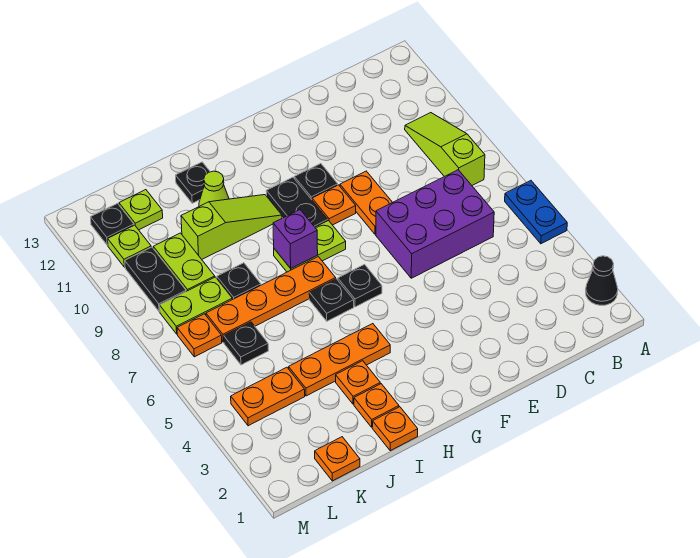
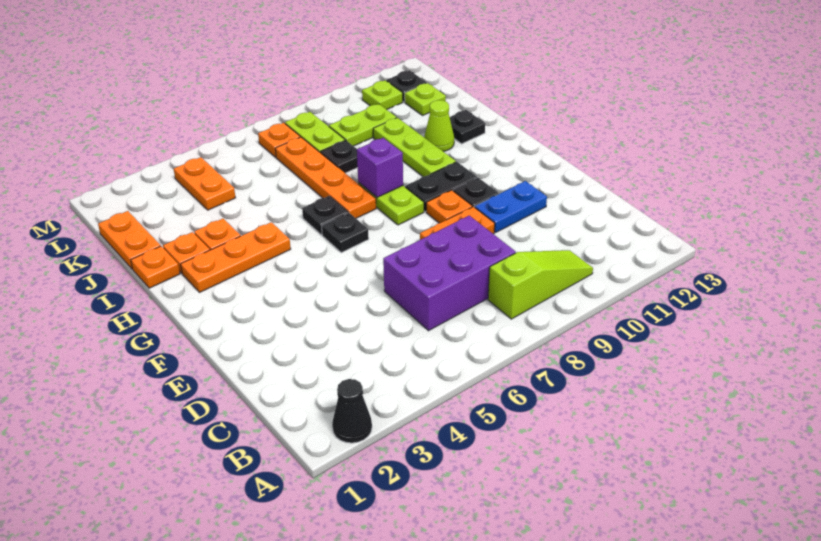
blue 1x2 plate [505,181,567,244] -> blue 1x2 plate moved to [475,181,547,233]
purple 2x3 brick [376,170,494,278] -> purple 2x3 brick turned to [383,216,516,331]
orange 1x3 plate [289,324,390,396] -> orange 1x3 plate turned to [181,222,291,292]
lime 1x3 slope [181,195,282,259] -> lime 1x3 plate [373,118,456,177]
orange 1x1 plate [315,437,360,481] -> orange 1x2 plate [98,211,161,269]
black 1x1 plate [224,322,268,365] -> none
black 1x2 plate [125,247,186,312] -> none

